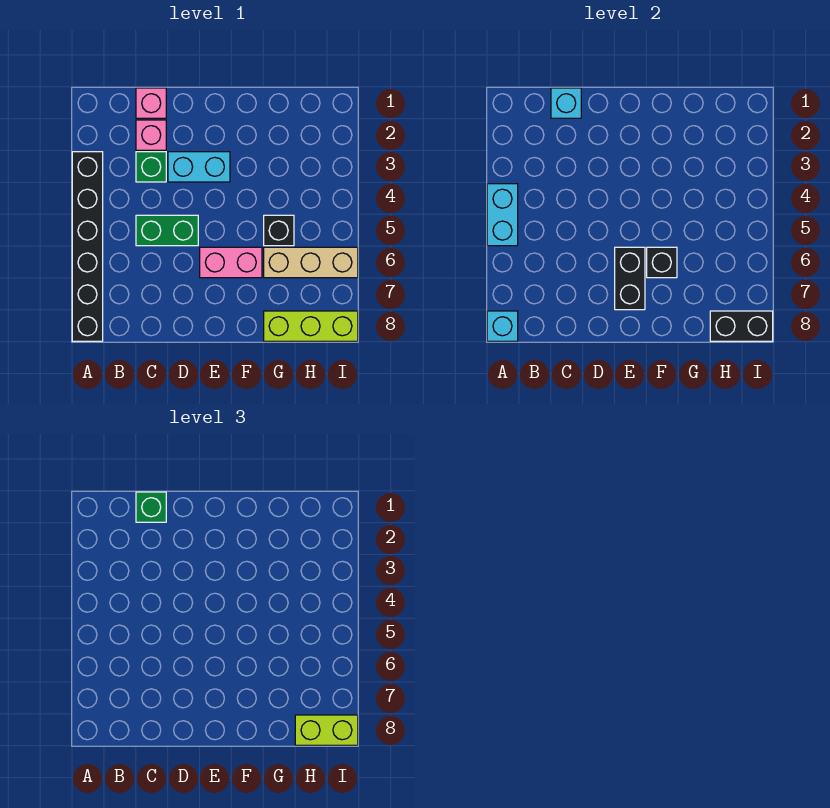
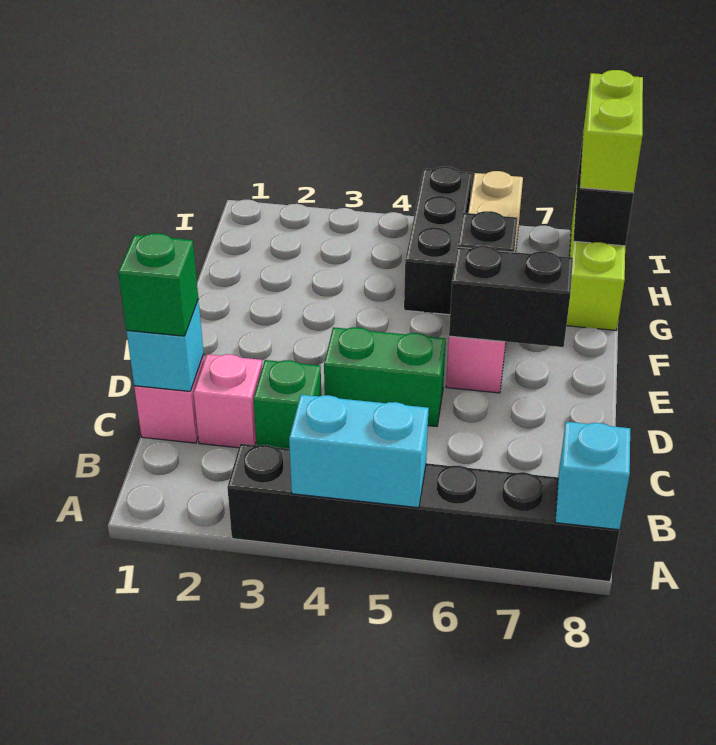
green 1x2 brick [136,215,198,246] -> green 1x2 brick turned to [324,327,446,427]
cyan 1x2 brick [168,152,230,182] -> none
black 1x1 brick [264,215,294,246] -> black 1x3 brick [404,167,472,315]

